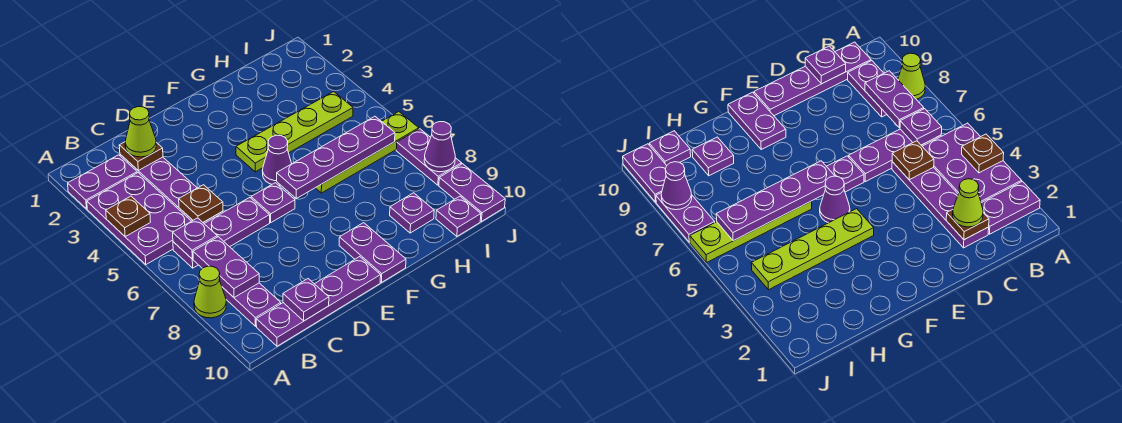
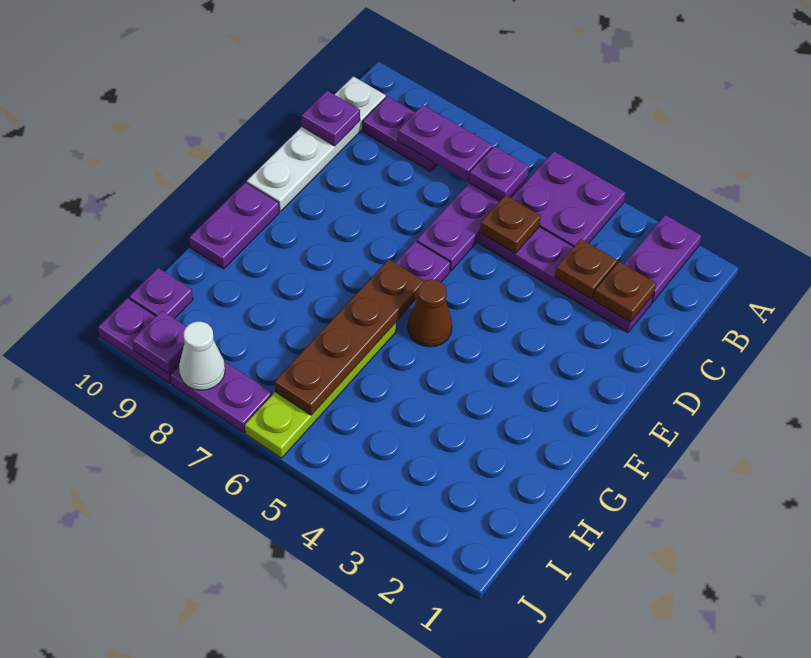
purple 2x3 plate [87,173,191,264] -> purple 2x2 plate [512,152,626,247]
brown 1x1 plate [106,196,150,237] -> brown 1x1 plate moved to [555,239,617,299]
lime 1x1 cone [194,266,226,318] -> none
purple 1x4 plate [256,257,381,346] -> white 1x4 plate [247,76,386,211]
lime 1x1 cone [125,107,156,157] -> none
lime 1x4 plate [236,92,353,172] -> none
purple 1x1 cone [262,135,292,185] -> brown 1x1 cone [408,279,452,347]
purple 1x4 plate [277,116,395,198] -> brown 1x4 plate [275,259,424,415]
purple 1x2 plate [339,223,406,282] -> purple 1x2 plate turned to [189,182,279,269]
purple 1x1 plate [390,193,434,233] -> purple 1x1 plate moved to [132,311,186,373]
purple 1x1 cone [424,122,455,172] -> white 1x1 cone [179,321,225,390]

